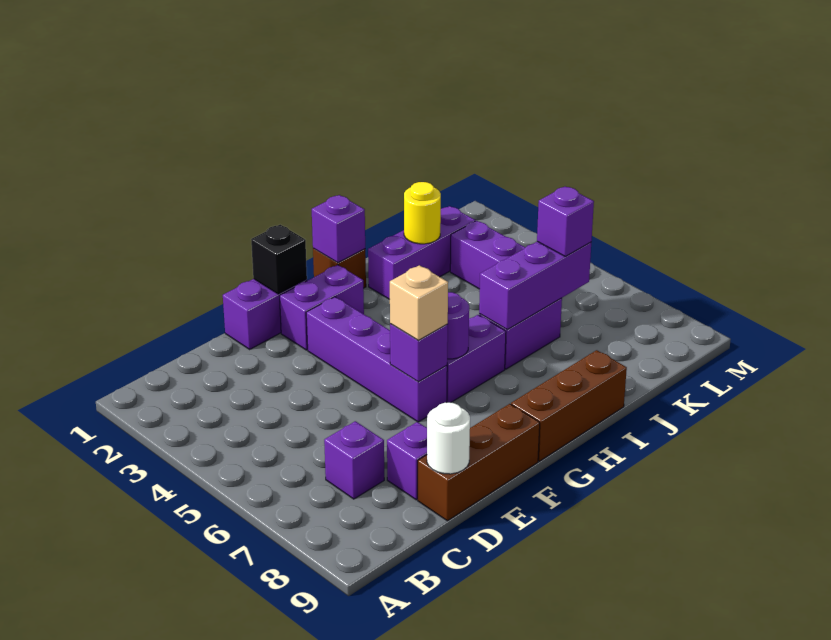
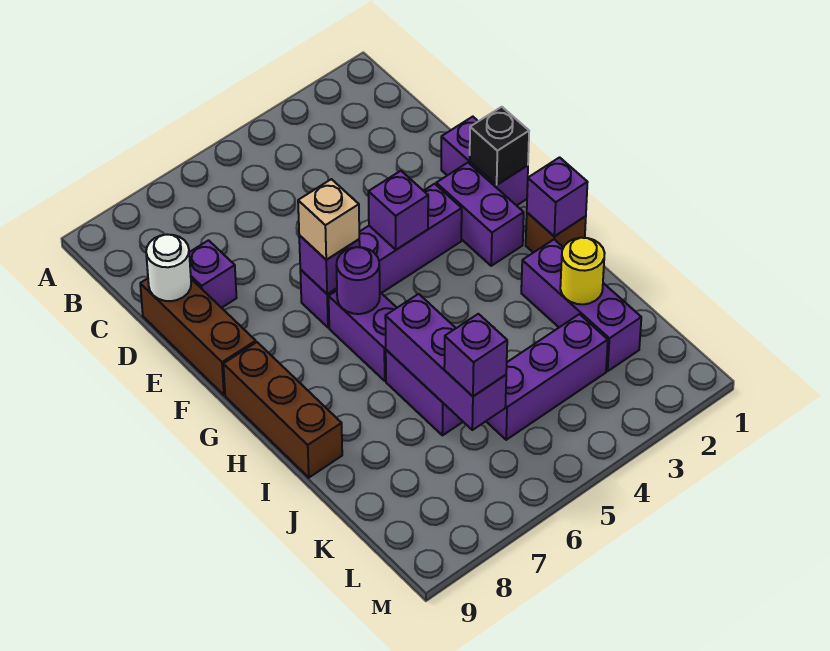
purple 1x1 brick [324,421,384,499] -> purple 1x1 brick moved to [368,171,428,250]

